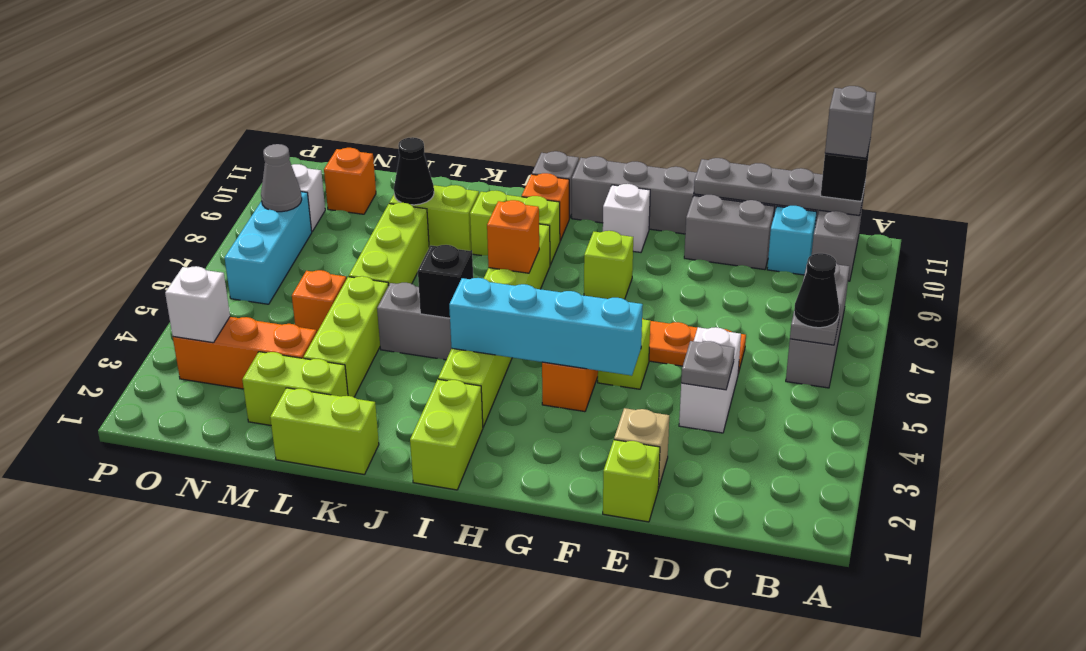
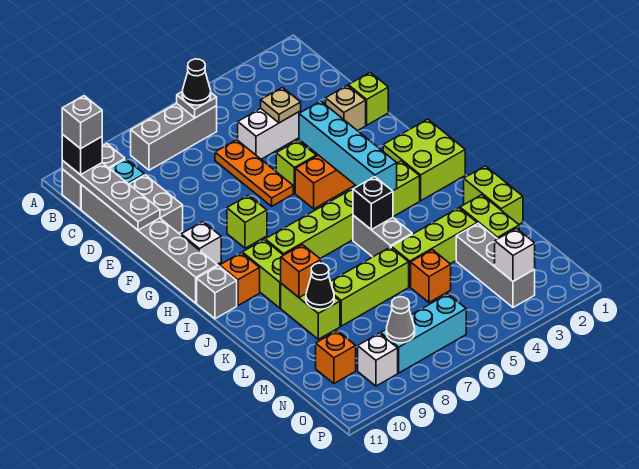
grey 1x1 plate [681,341,735,390] -> tan 1x1 plate [261,87,301,123]
lime 1x2 brick [410,379,483,490] -> lime 2x2 brick [383,119,465,201]
orange 1x1 brick [487,200,539,273] -> orange 1x1 brick moved to [281,245,321,298]
orange 1x3 brick [173,317,317,389] -> grey 1x3 brick [456,223,535,307]

